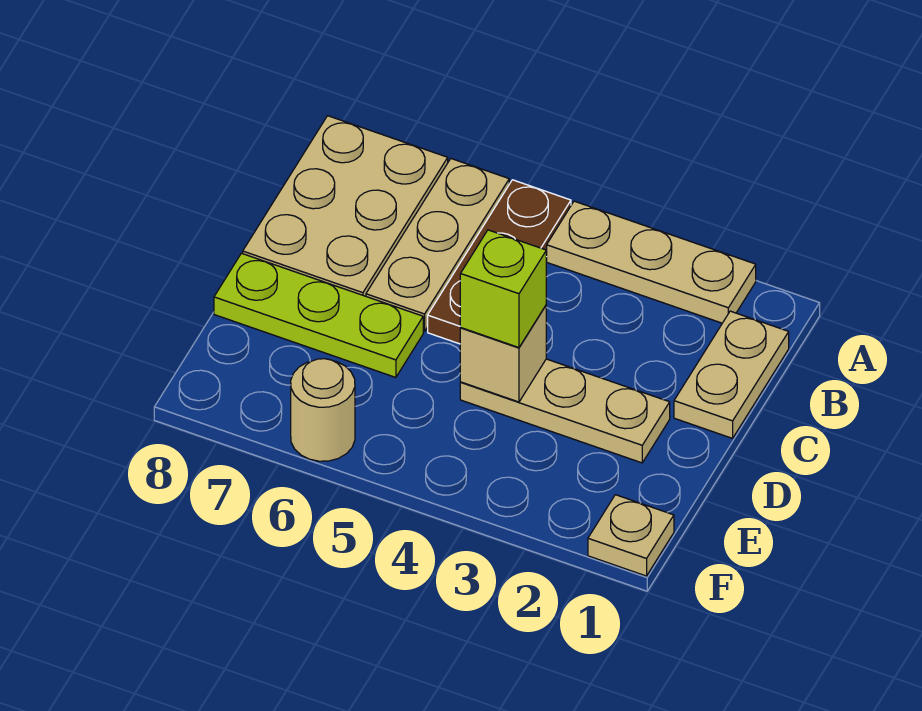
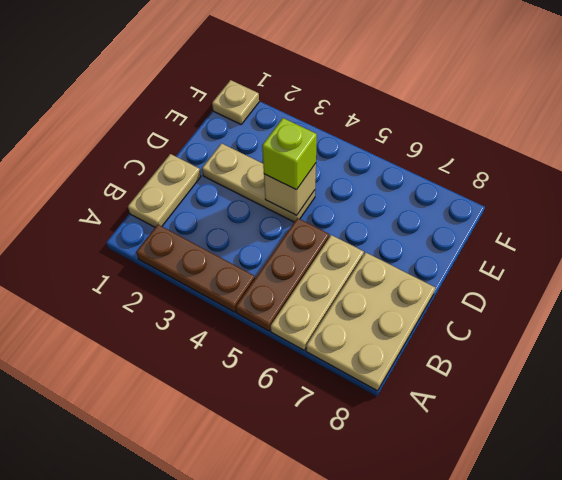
tan 1x3 plate [546,201,756,323] -> brown 1x3 plate [136,225,255,312]
lime 1x3 plate [214,253,423,377] -> none
tan 1x1 round brick [291,359,355,461] -> none

